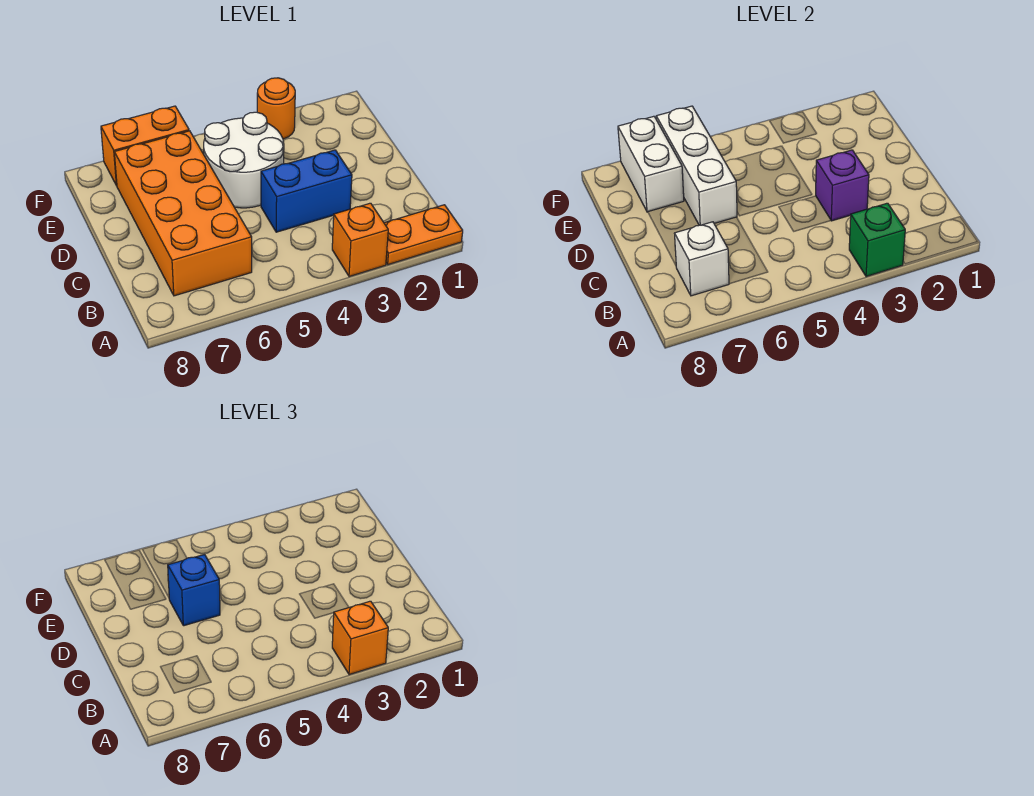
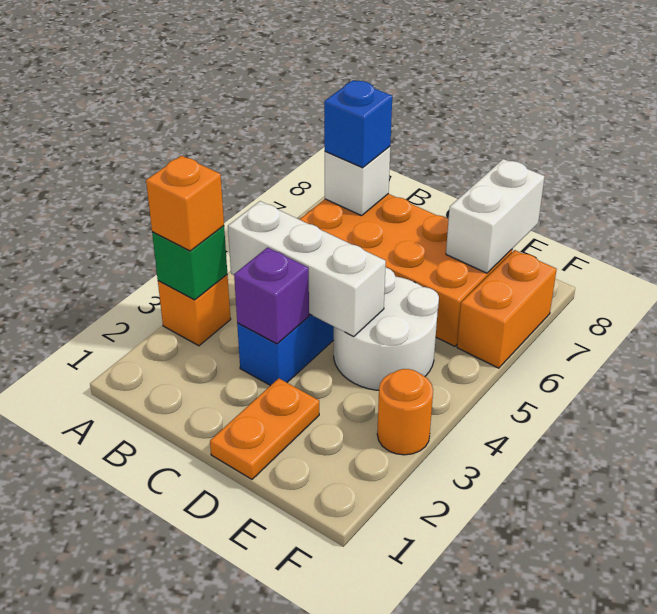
orange 1x2 plate [384,205,463,264] -> orange 1x2 plate moved to [210,378,319,479]
white 1x3 brick [656,106,737,225] -> white 1x3 brick moved to [228,201,386,337]
blue 1x1 brick [168,555,220,626] -> blue 1x1 brick moved to [324,80,392,168]
white 1x2 brick [618,116,684,212] -> white 1x2 brick turned to [446,159,545,273]

